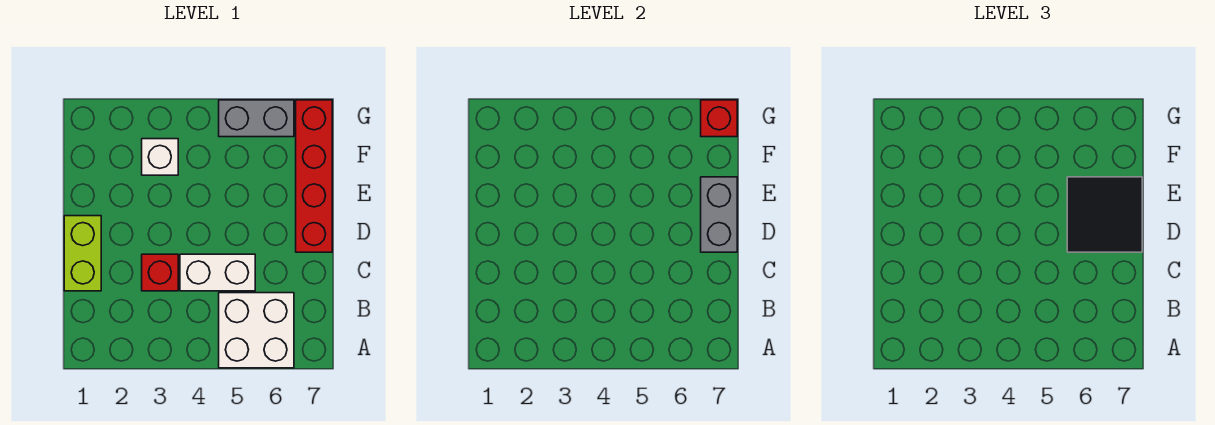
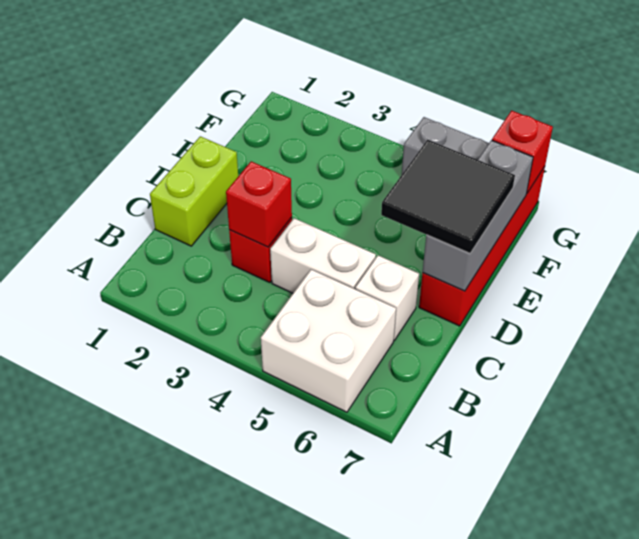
none -> red 1x1 brick [226,162,292,247]
grey 1x2 brick [701,177,737,252] -> grey 1x3 brick [423,140,533,291]
white 1x1 brick [142,139,178,175] -> white 1x1 brick moved to [355,255,419,340]

